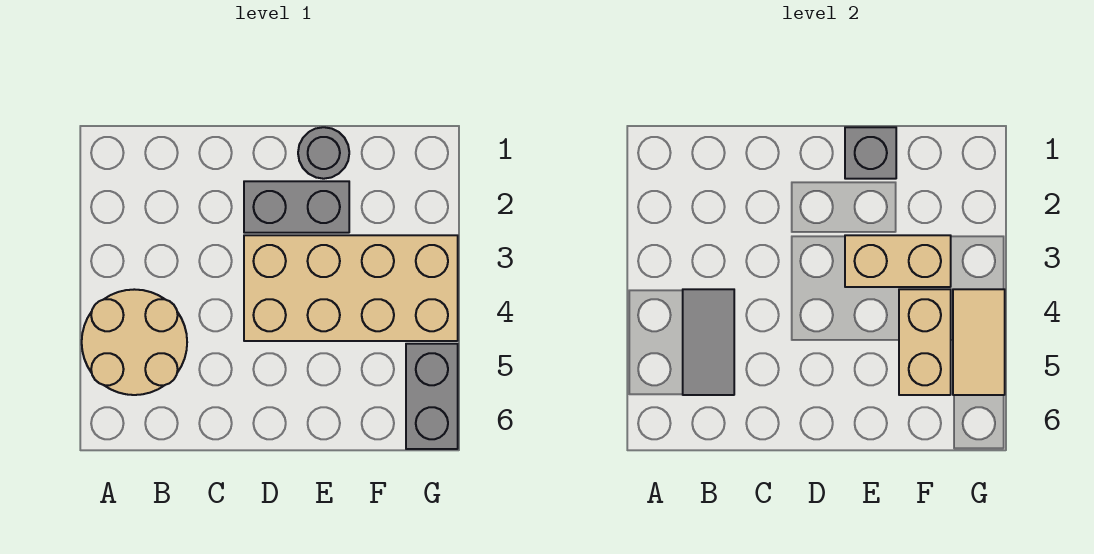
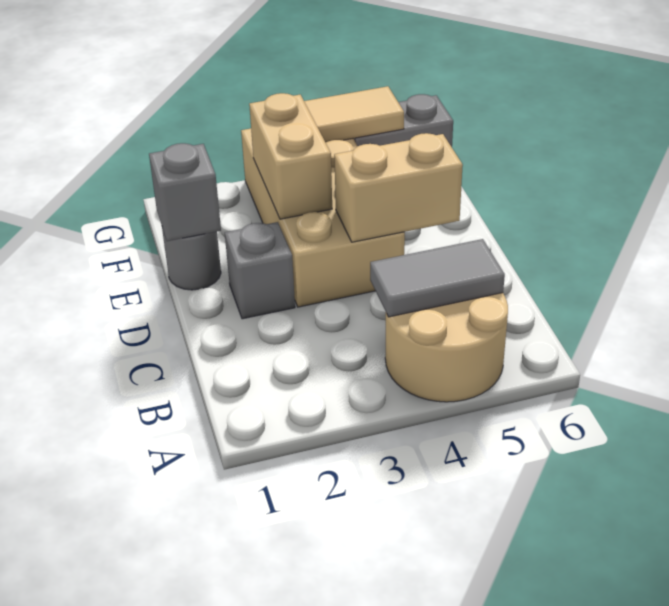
grey 1x2 brick [244,181,349,233] -> grey 1x1 brick [225,222,295,319]
tan 1x2 brick [899,289,951,395] -> tan 1x2 brick moved to [334,133,463,242]

